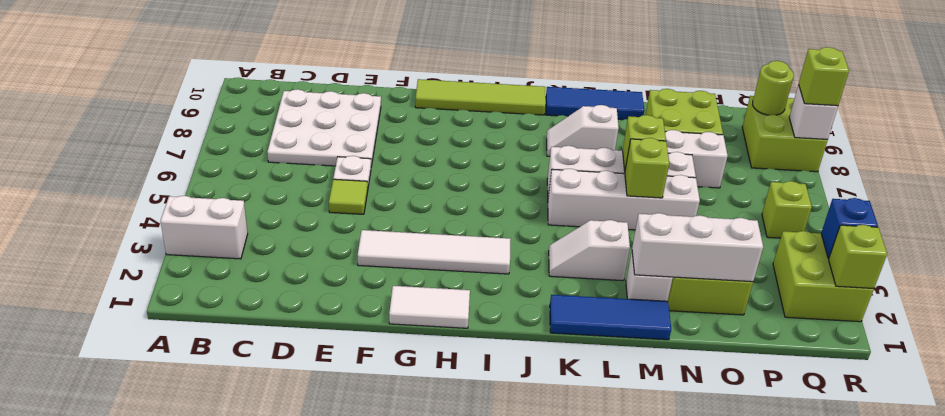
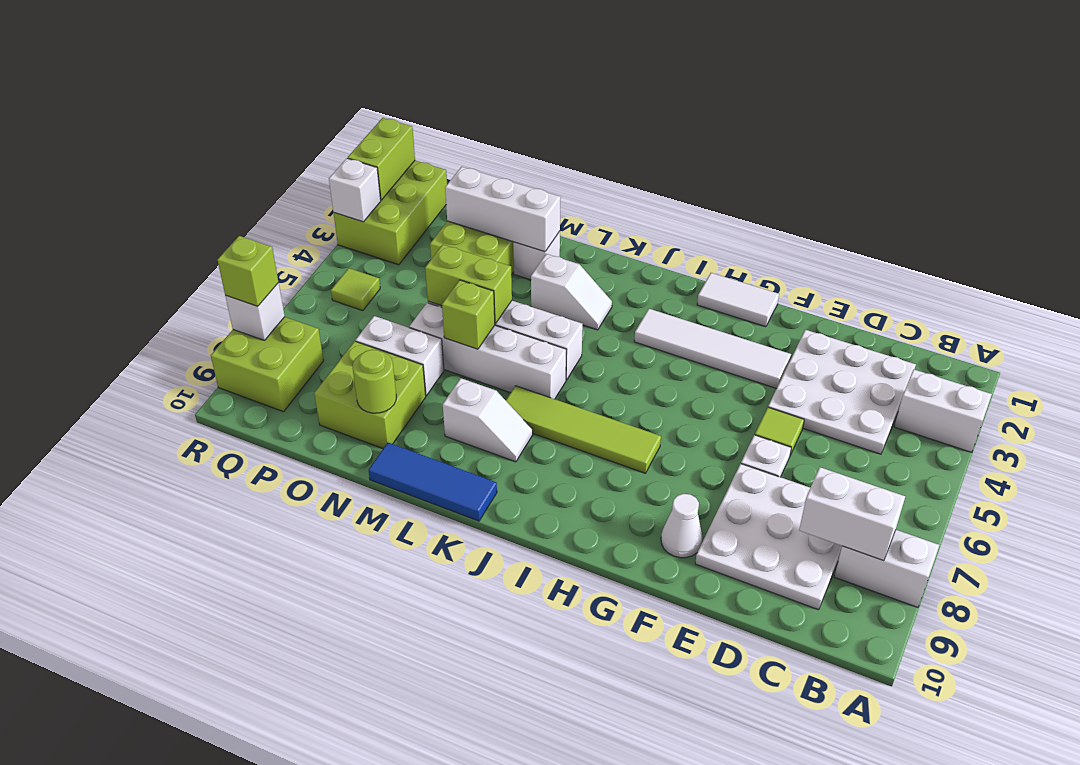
none -> white 1x2 brick [834,530,939,607]
none -> white 1x2 brick [799,467,905,561]
none -> white 3x3 plate [768,330,916,454]
none -> white 1x1 cone [661,494,703,558]
lime 1x4 tile [415,79,546,115] -> lime 1x4 tile moved to [506,386,661,473]
blue 1x3 tile [550,295,671,340] -> none
lime 1x1 brick [625,138,669,198] -> lime 1x2 brick [425,245,512,324]
lime 2x2 brick [773,231,874,322] -> lime 2x3 brick [334,160,447,265]
lime 1x1 brick [762,181,812,238] -> lime 1x1 tile [331,268,380,311]
lime 1x1 round brick [752,61,794,115] -> lime 1x1 round brick moved to [353,350,396,413]
lime 1x1 brick [829,225,887,288] -> lime 1x2 brick [348,118,415,200]
blue 1x1 brick [821,198,878,258] -> white 1x1 brick [329,158,381,222]

